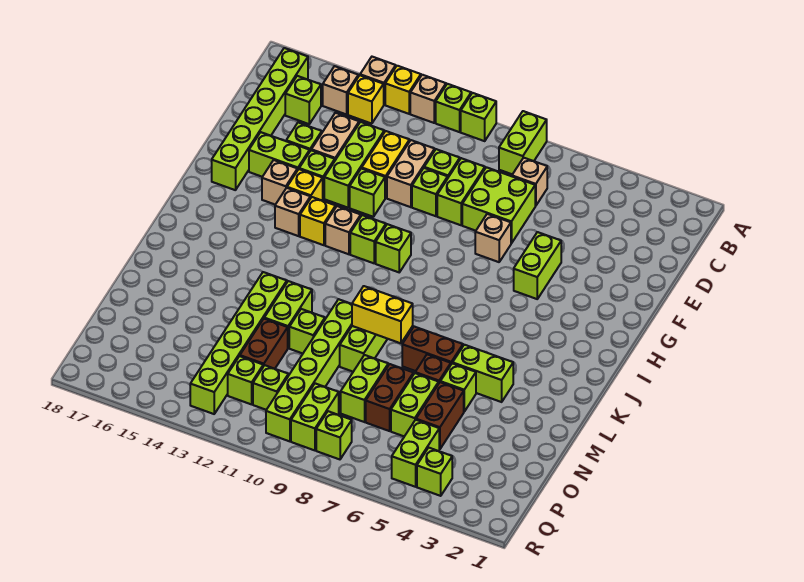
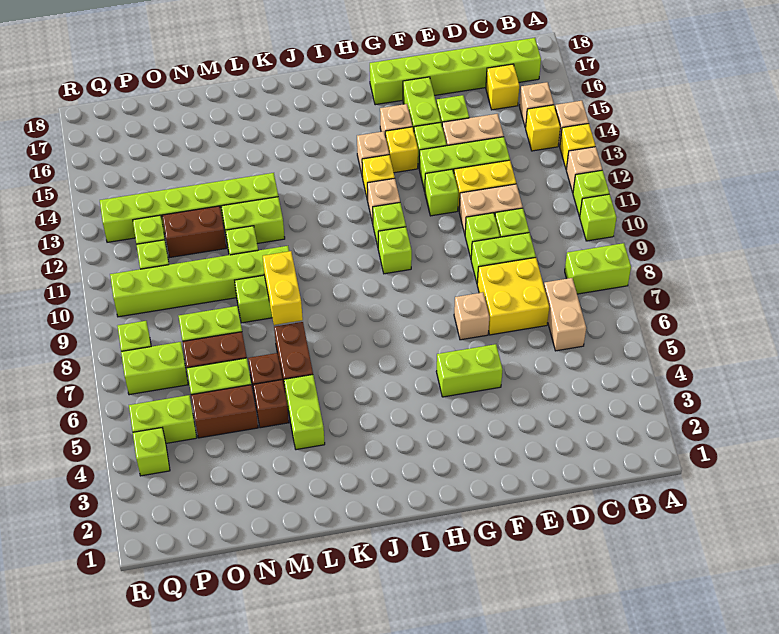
tan 1x1 brick [512,158,547,206] -> tan 1x2 brick [544,278,586,351]
lime 1x1 brick [285,76,321,124] -> yellow 1x1 brick [486,64,519,110]
lime 2x2 brick [462,167,535,243] -> yellow 2x2 brick [477,258,549,335]
lime 1x1 brick [440,363,476,412] -> brown 1x1 brick [253,380,289,428]
lime 1x2 brick [291,383,339,450] -> lime 1x2 brick moved to [121,342,188,395]

